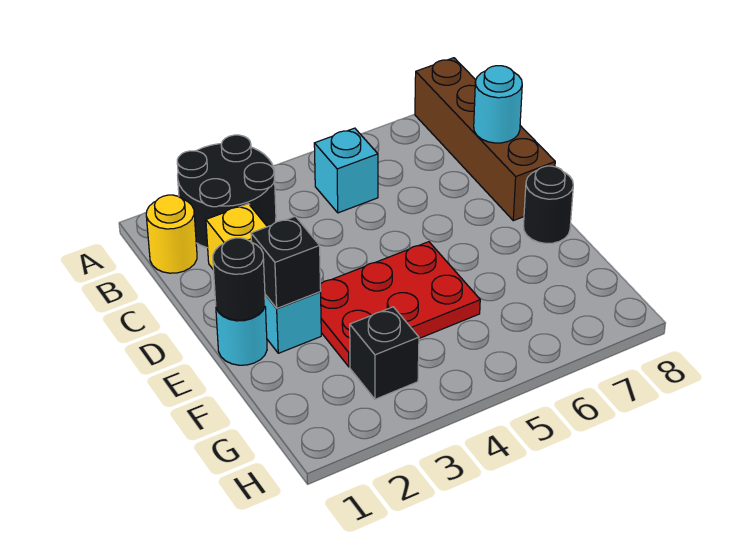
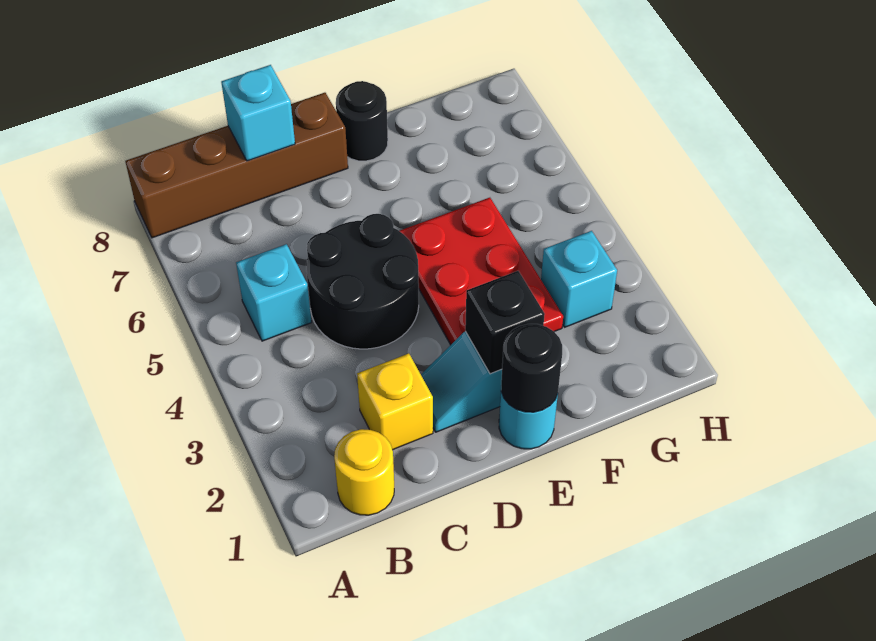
black 2x2 round brick [177,135,276,248] -> black 2x2 round brick moved to [306,214,419,349]
cyan 1x1 round brick [474,66,522,143] -> cyan 1x1 brick [221,65,295,161]
black 1x1 brick [350,307,419,399] -> cyan 1x1 brick [541,231,617,327]

